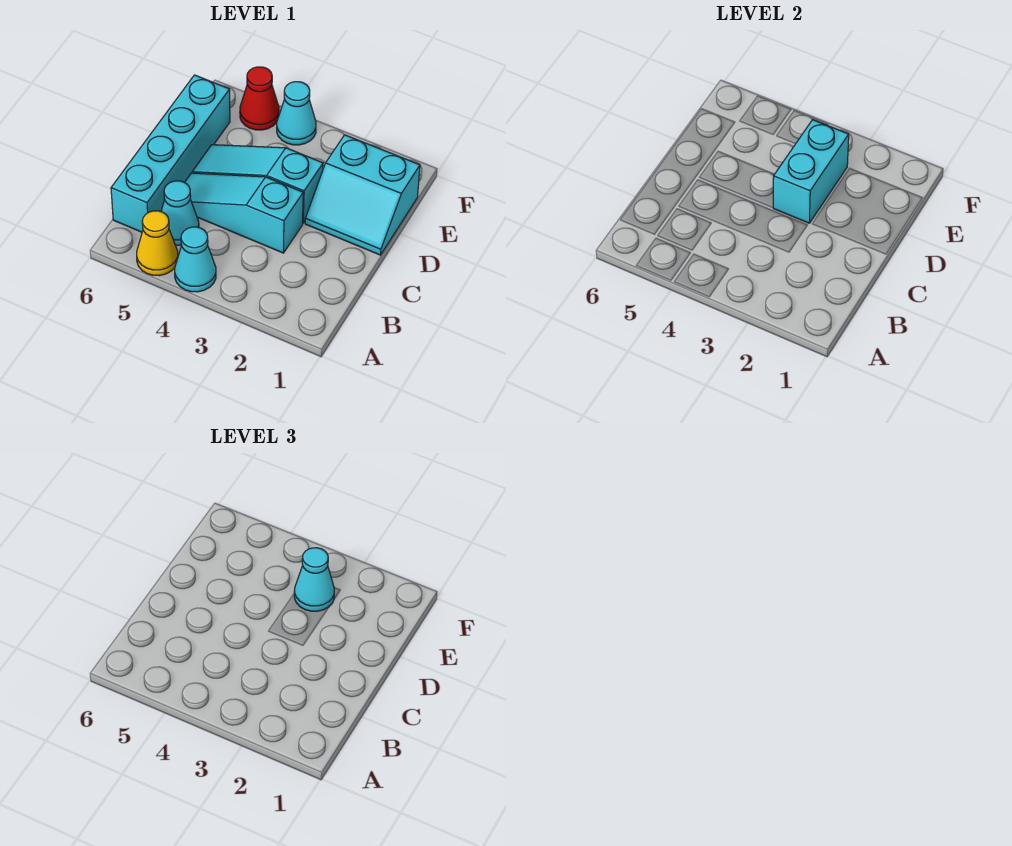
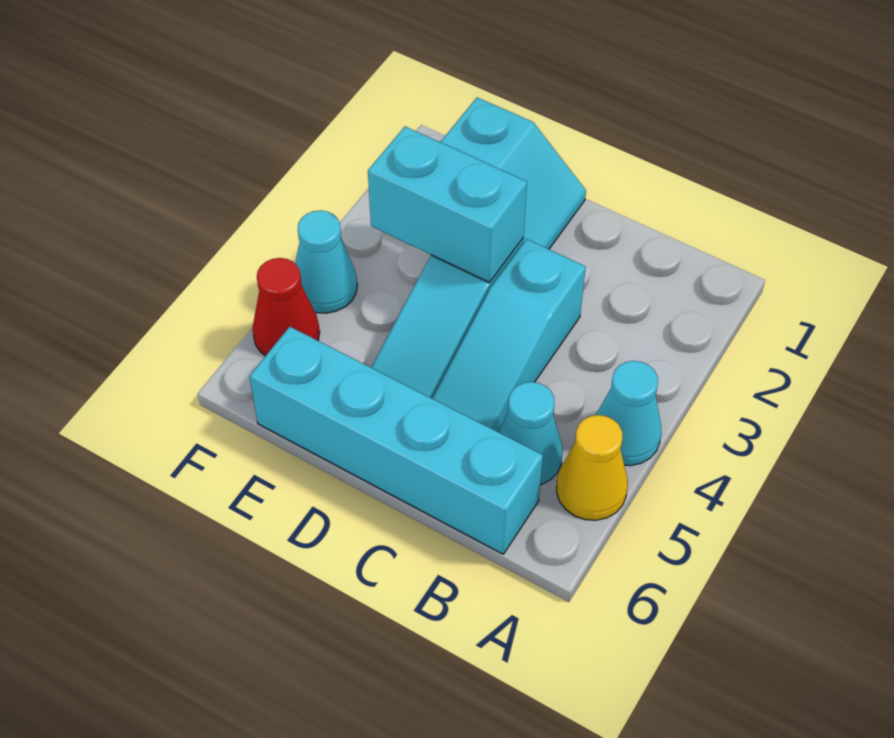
cyan 1x1 cone [294,548,334,611] -> none

